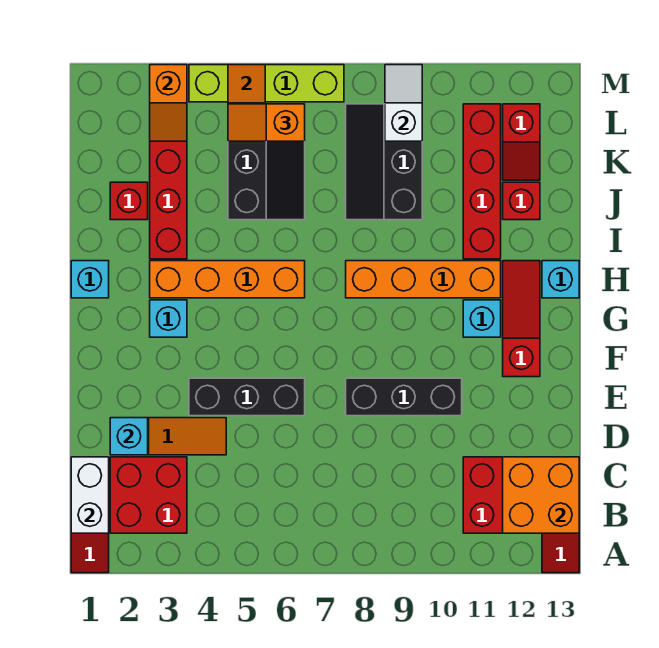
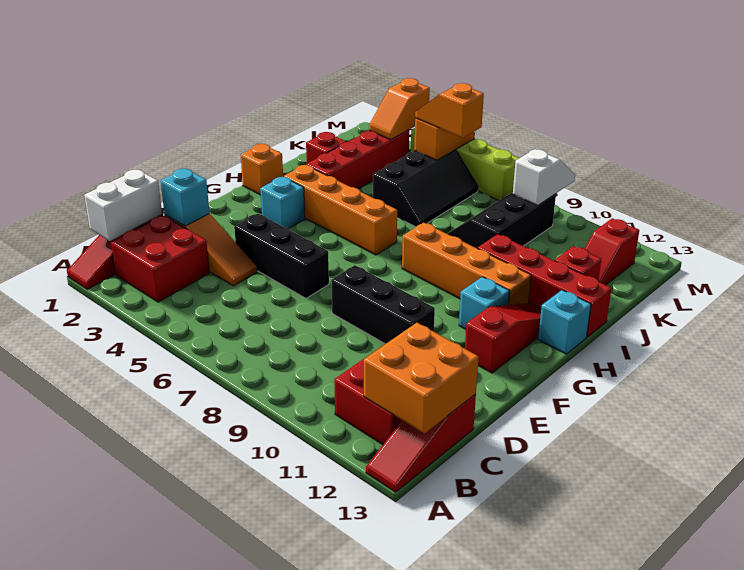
cyan 1x1 brick [71,261,109,298] -> orange 1x1 brick [241,144,283,195]
red 1x4 brick [463,104,501,259] -> red 1x4 brick turned to [477,234,612,337]

